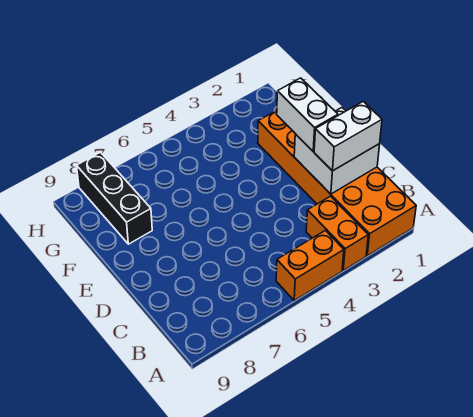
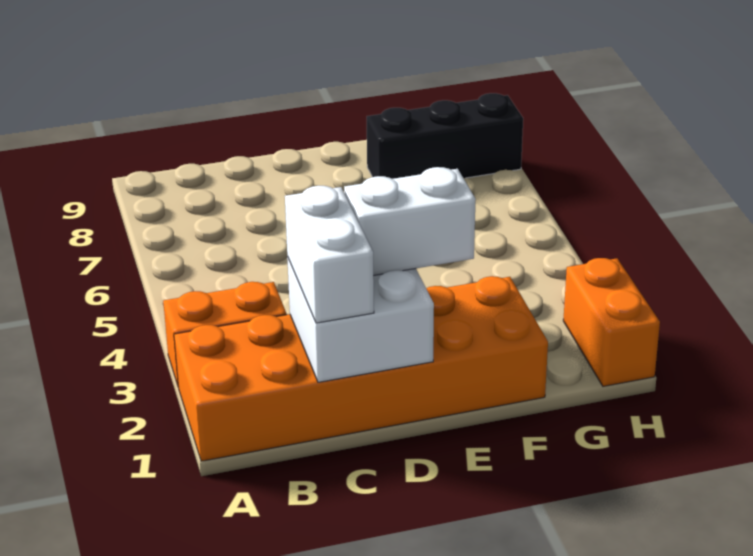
orange 1x2 brick [276,230,344,300] -> orange 1x2 brick moved to [563,258,660,386]

